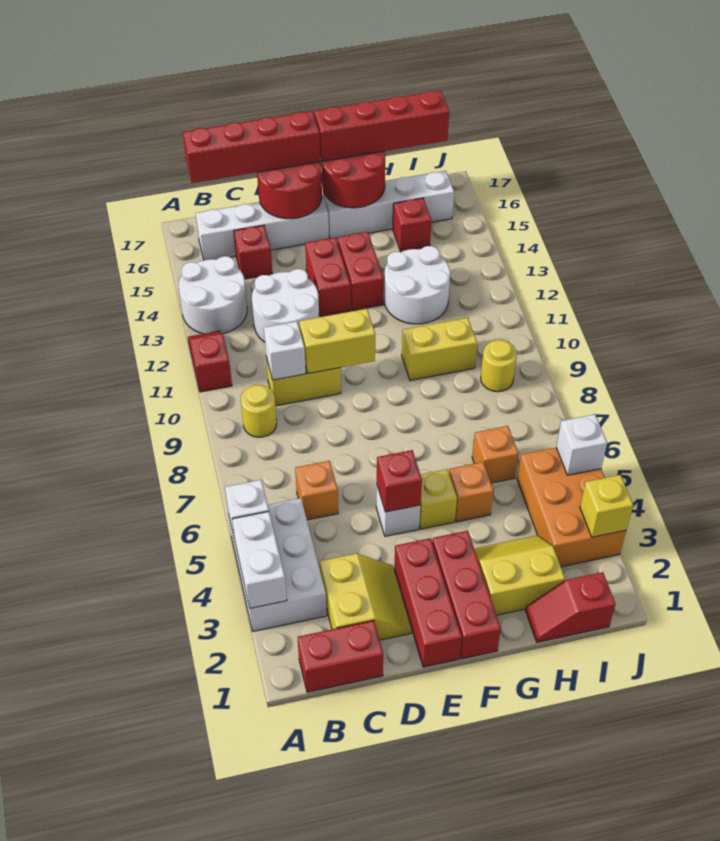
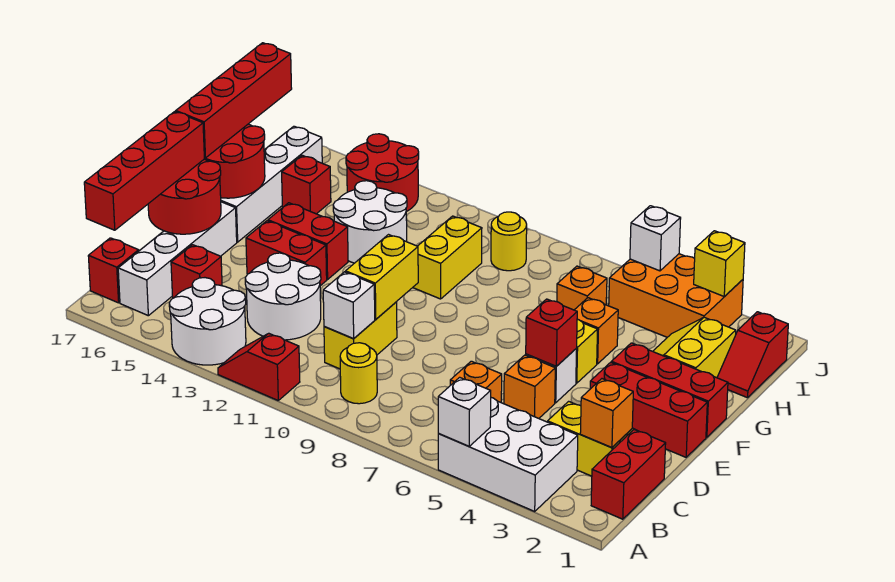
white 1x2 brick [232,512,287,608] -> none
none -> red 1x1 brick [88,238,139,303]
none -> orange 1x1 brick [580,379,633,447]
none -> orange 1x1 brick [504,355,555,418]
none -> red 2x2 round brick [346,134,419,212]

